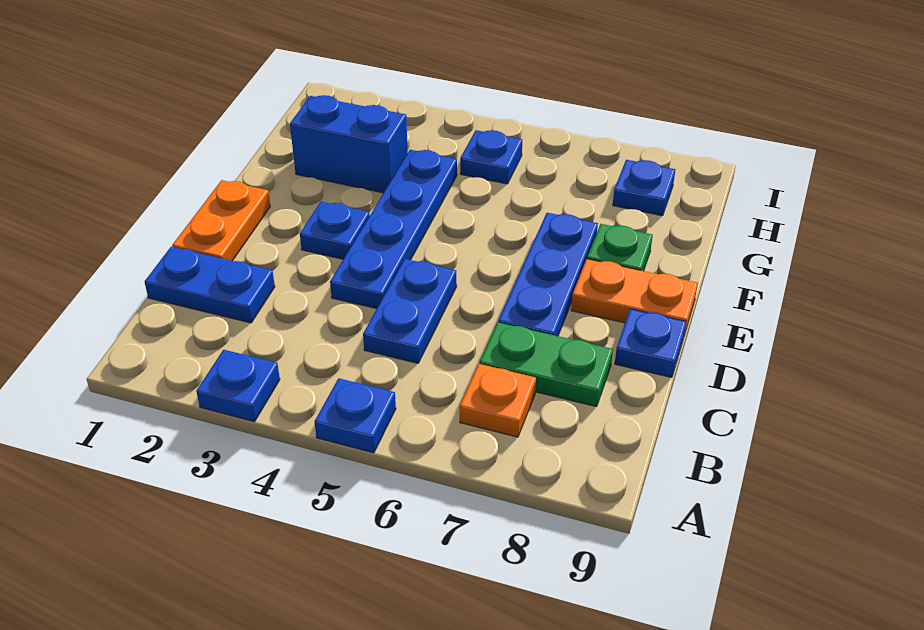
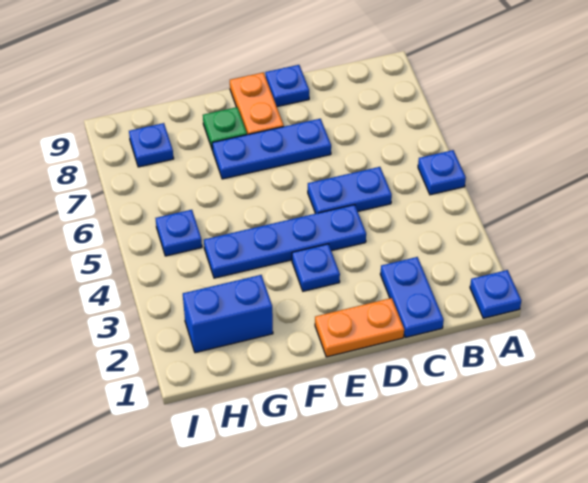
blue 1x1 plate [196,350,280,422] -> blue 1x1 plate moved to [470,270,521,318]
orange 1x1 plate [460,364,536,437] -> none
green 1x2 plate [480,322,613,407] -> none
blue 1x2 brick [290,95,408,193] -> blue 1x2 brick turned to [183,275,273,353]

